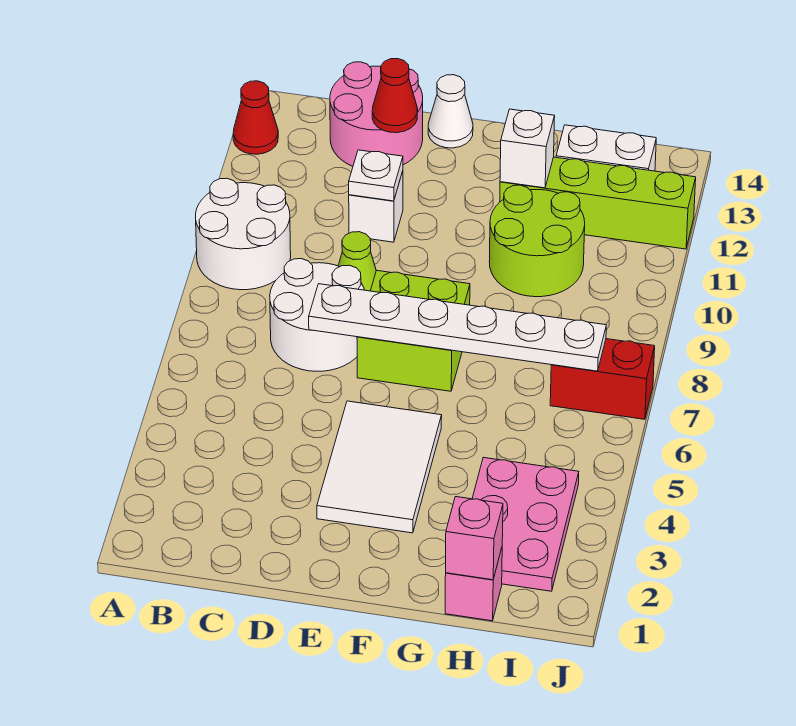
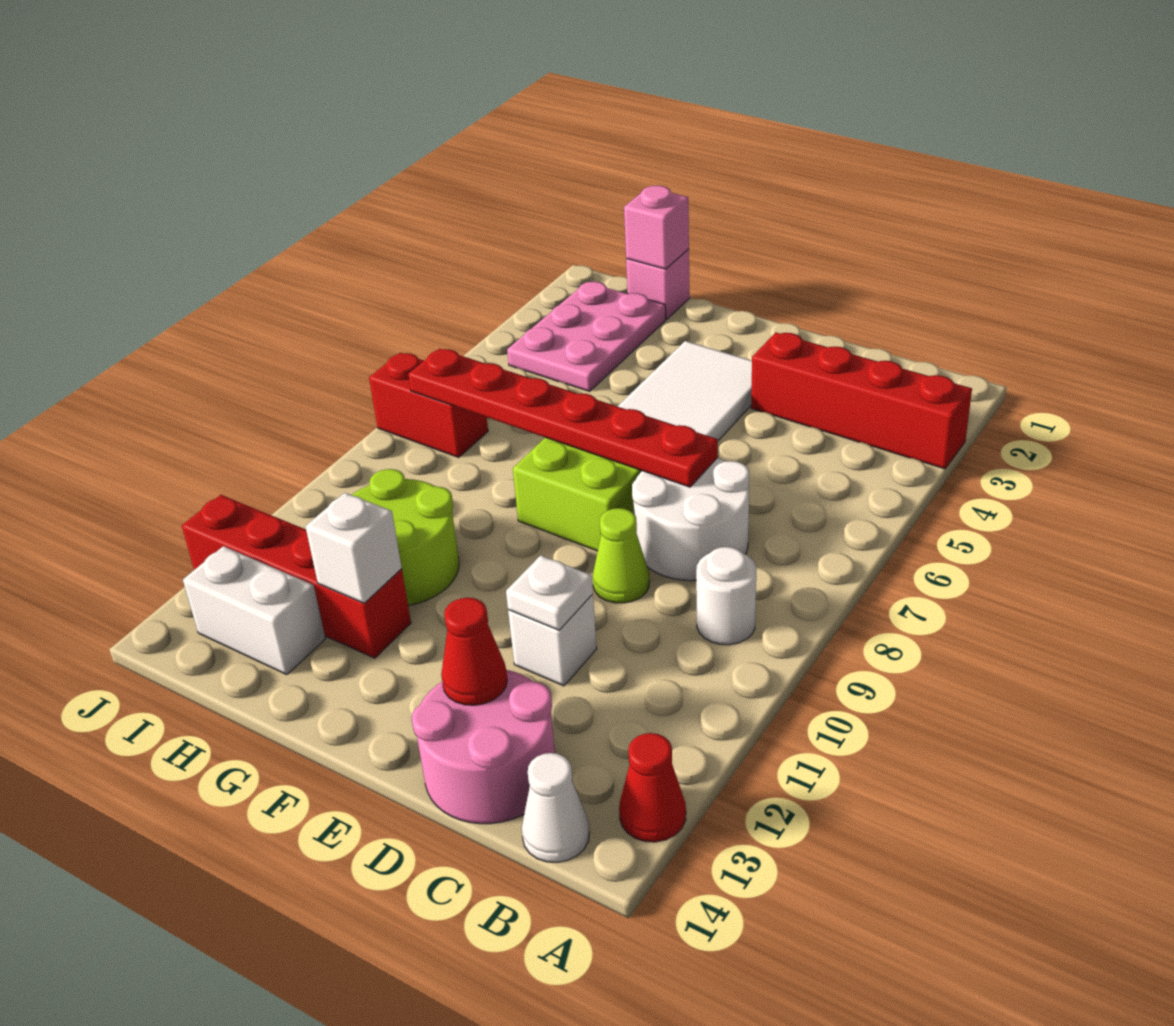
none -> red 1x4 brick [751,332,972,469]
white 2x2 round brick [196,178,291,290] -> white 1x1 round brick [696,547,756,645]
white 1x6 plate [309,284,606,371] -> red 1x6 plate [408,349,718,487]
white 1x1 cone [428,75,473,148] -> white 1x1 cone moved to [522,753,590,863]
lime 1x4 brick [500,157,696,249] -> red 1x4 brick [182,495,411,658]

